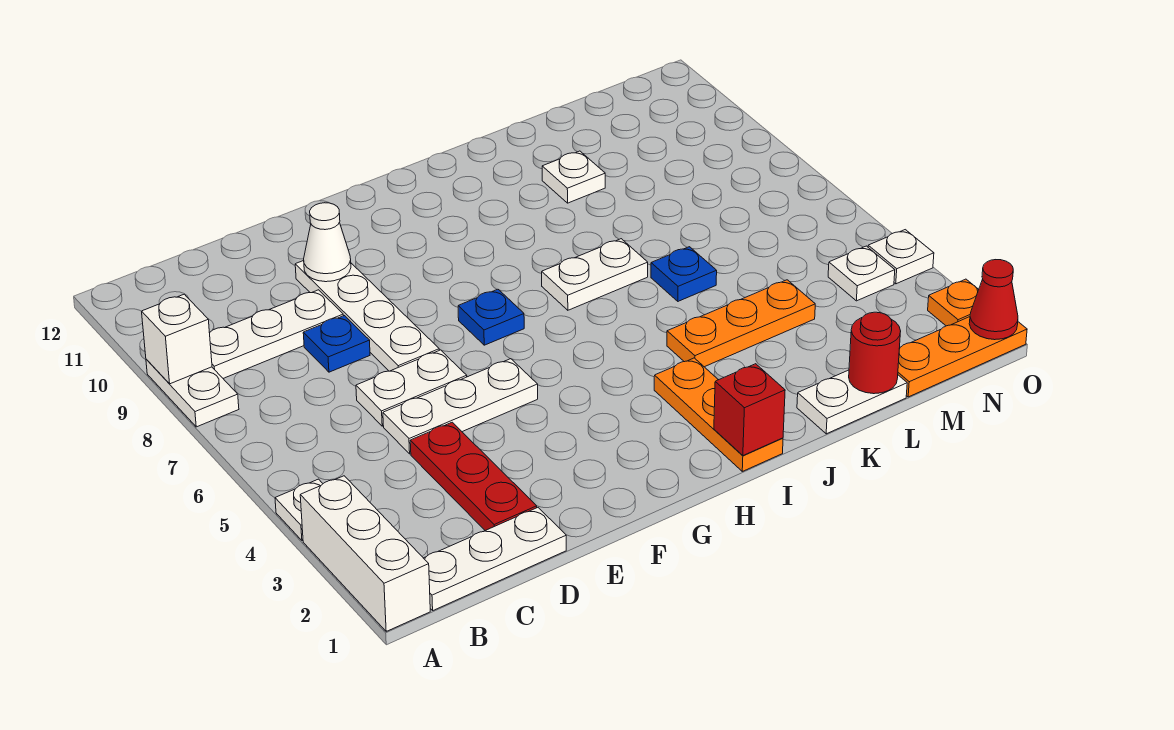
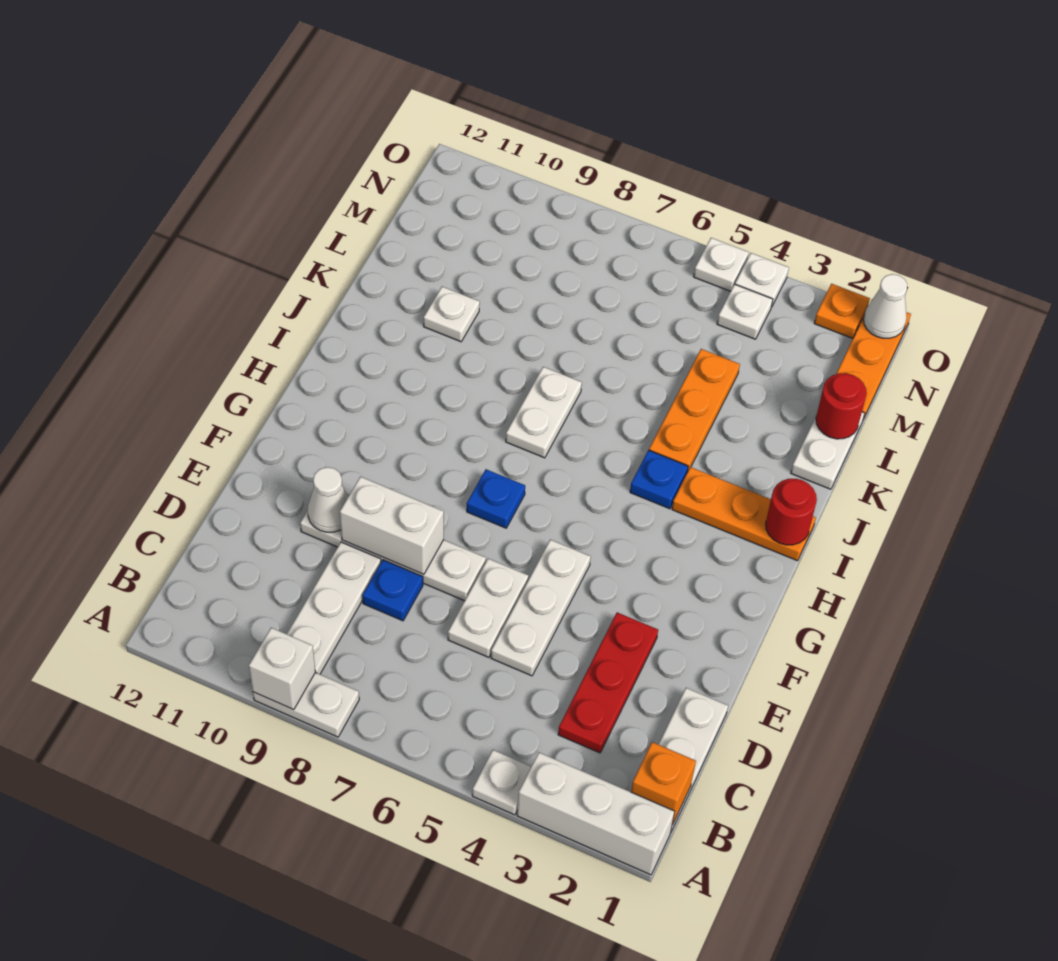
none -> orange 1x1 brick [631,742,696,825]
red 1x3 plate [410,422,537,531] -> red 1x3 plate turned to [558,612,658,753]
none -> white 1x2 brick [340,477,444,574]
red 1x1 brick [714,364,785,456] -> red 1x1 round brick [766,479,817,545]
blue 1x1 plate [651,247,717,301] -> blue 1x1 plate moved to [630,450,688,509]
red 1x1 cone [969,260,1018,340] -> white 1x1 cone [864,274,907,338]
none -> white 1x1 plate [694,238,749,291]

